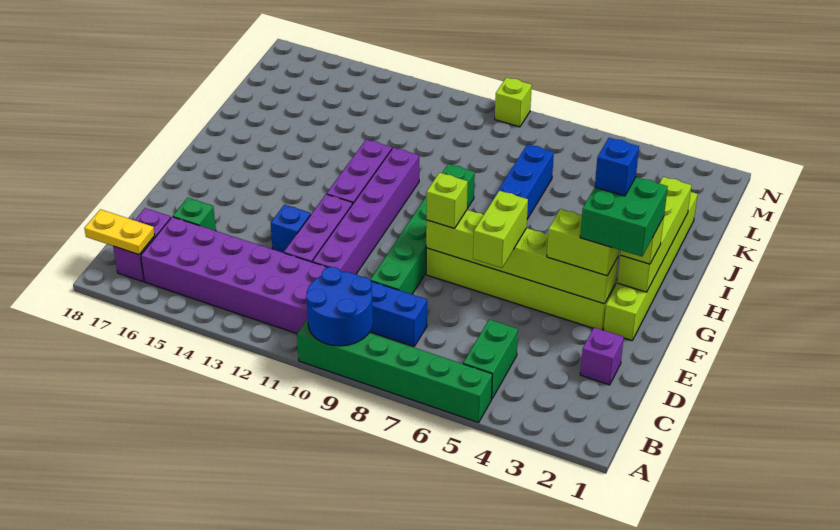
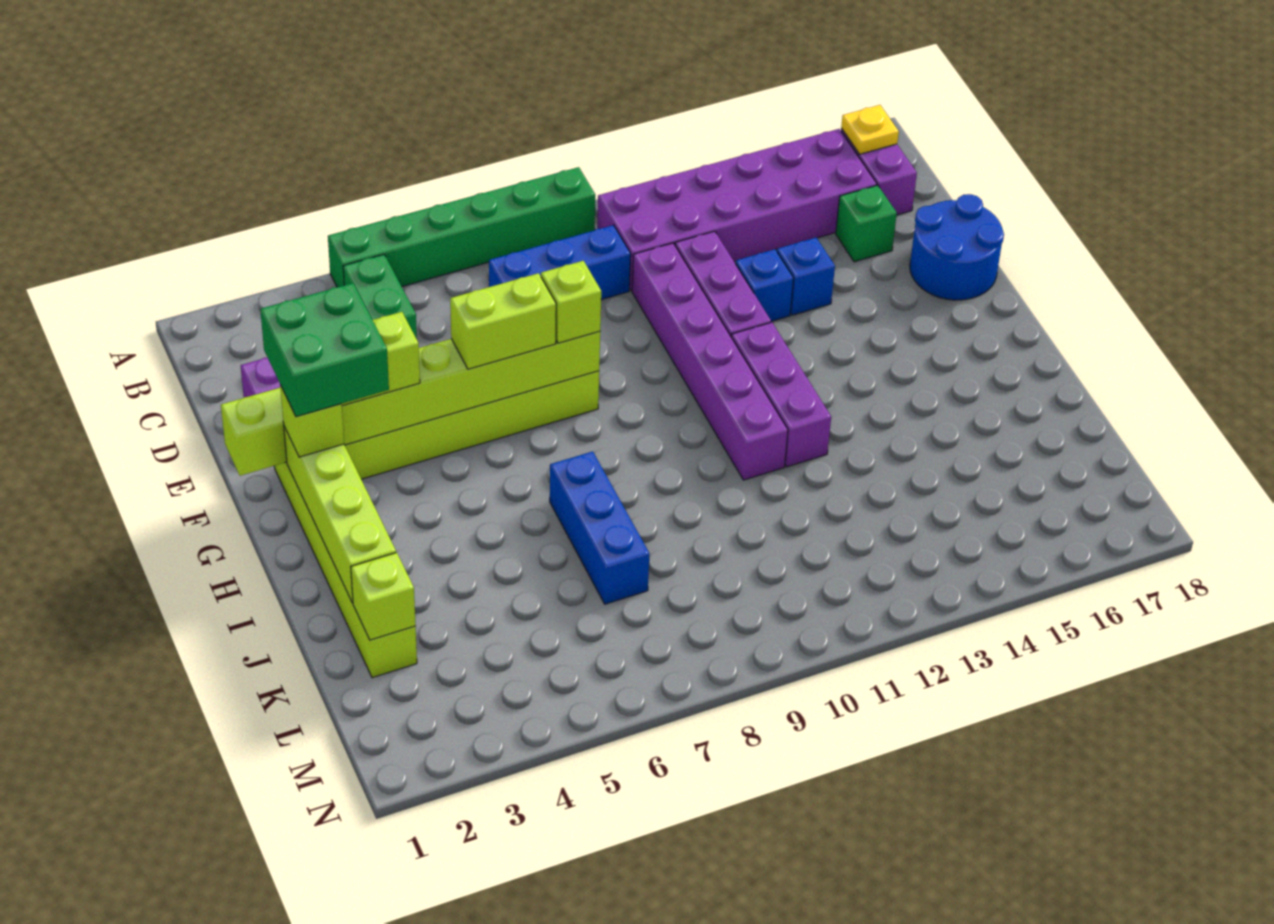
blue 2x2 round brick [306,267,373,346] -> blue 2x2 round brick moved to [910,194,1004,300]
yellow 1x2 plate [84,209,155,255] -> yellow 1x1 plate [841,105,899,154]
green 1x6 brick [370,164,475,294] -> none
lime 1x2 brick [473,191,528,268] -> lime 1x2 brick turned to [450,273,556,369]
lime 1x6 brick [426,210,618,304] -> lime 1x8 brick [221,331,600,476]
blue 1x1 brick [595,138,639,196] -> blue 1x1 brick moved to [777,238,835,315]
lime 1x1 brick [495,77,532,127] -> lime 1x1 brick moved to [351,553,416,640]

